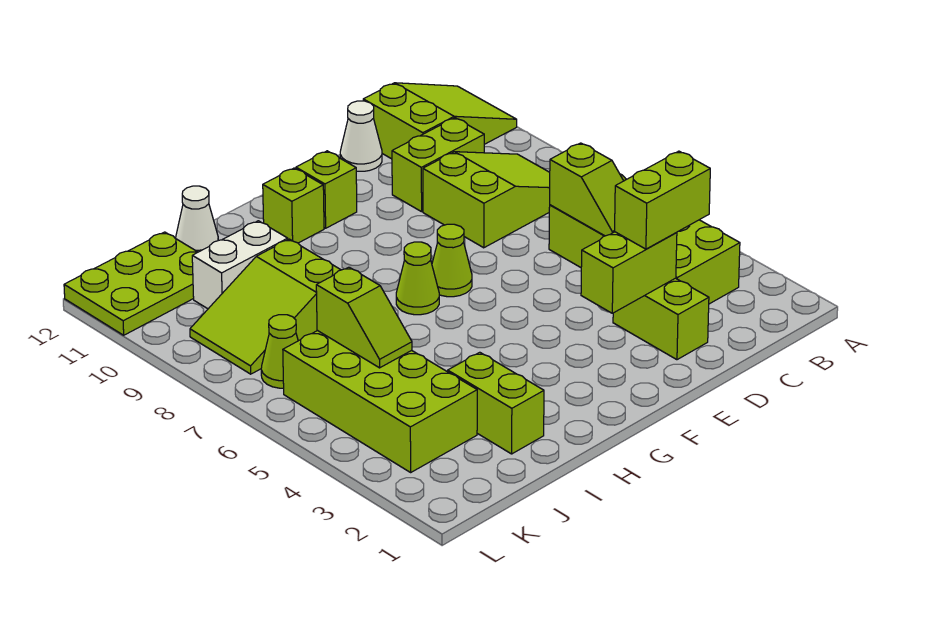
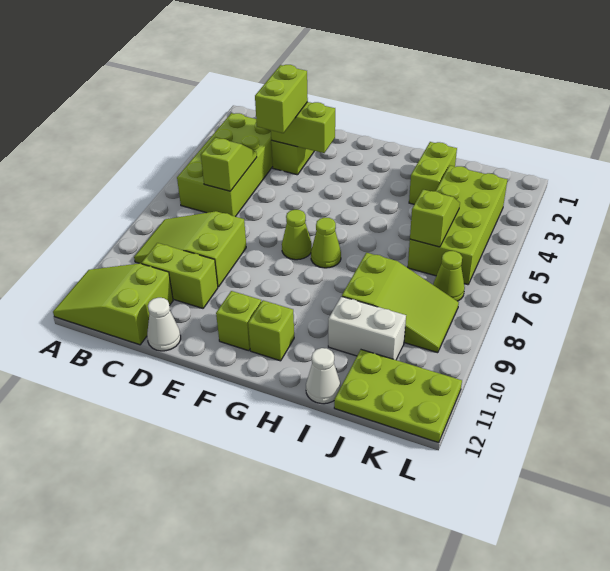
lime 1x2 brick [615,151,710,249] -> lime 1x2 brick turned to [255,65,308,133]

